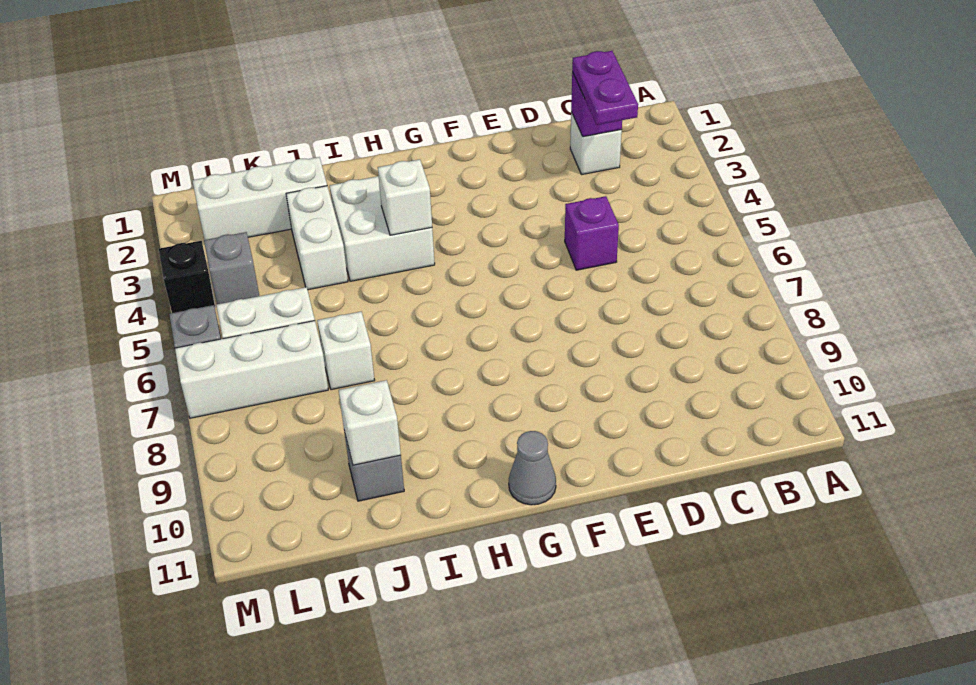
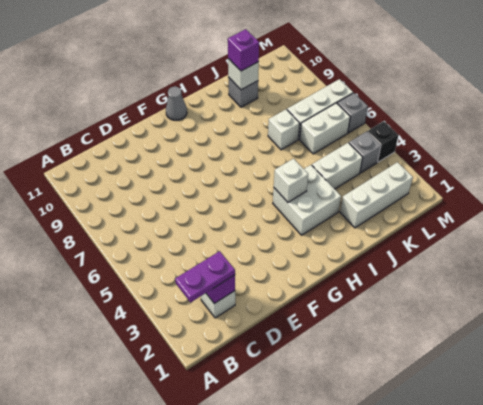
purple 1x2 plate [572,51,638,125] -> purple 1x2 plate turned to [175,251,235,303]
purple 1x1 brick [565,196,619,270] -> purple 1x1 brick moved to [228,29,259,71]
white 1x2 brick [286,186,348,290] -> white 1x2 brick turned to [312,143,363,189]

